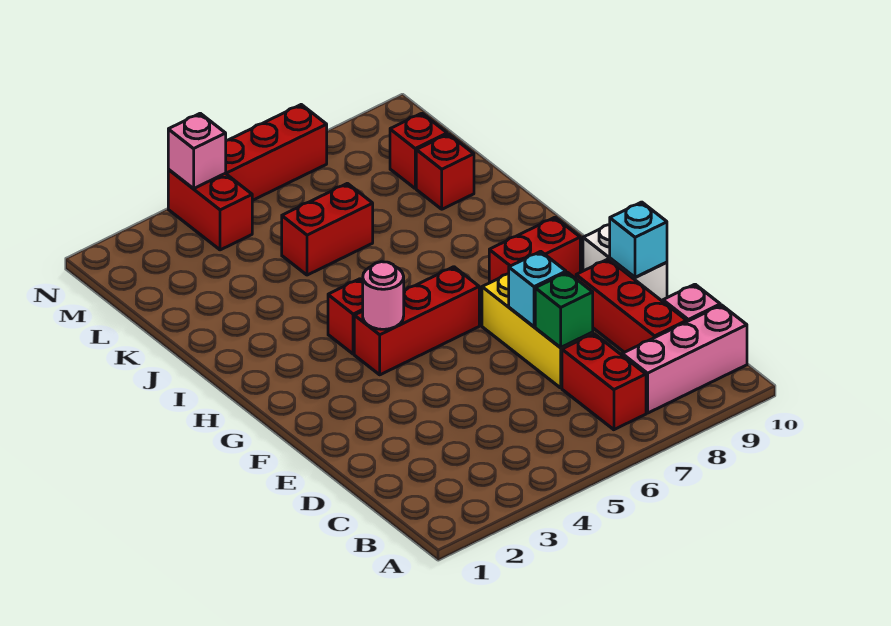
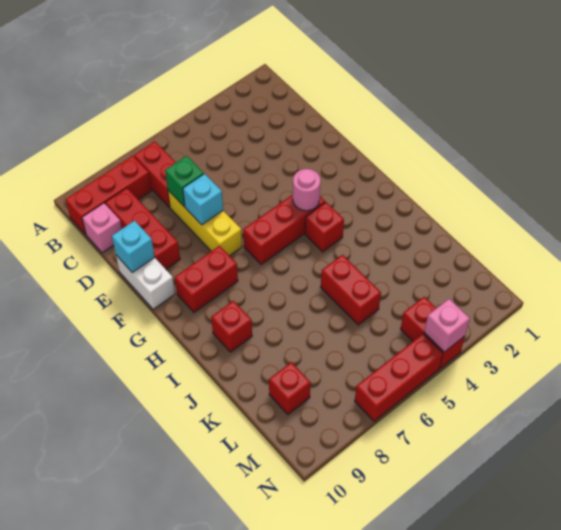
pink 1x3 brick [622,305,747,413] -> red 1x3 brick [66,156,152,234]
red 1x2 brick [282,183,373,275] -> red 1x2 brick turned to [321,255,381,325]
red 1x1 brick [416,134,474,209] -> red 1x1 brick moved to [211,301,252,352]

